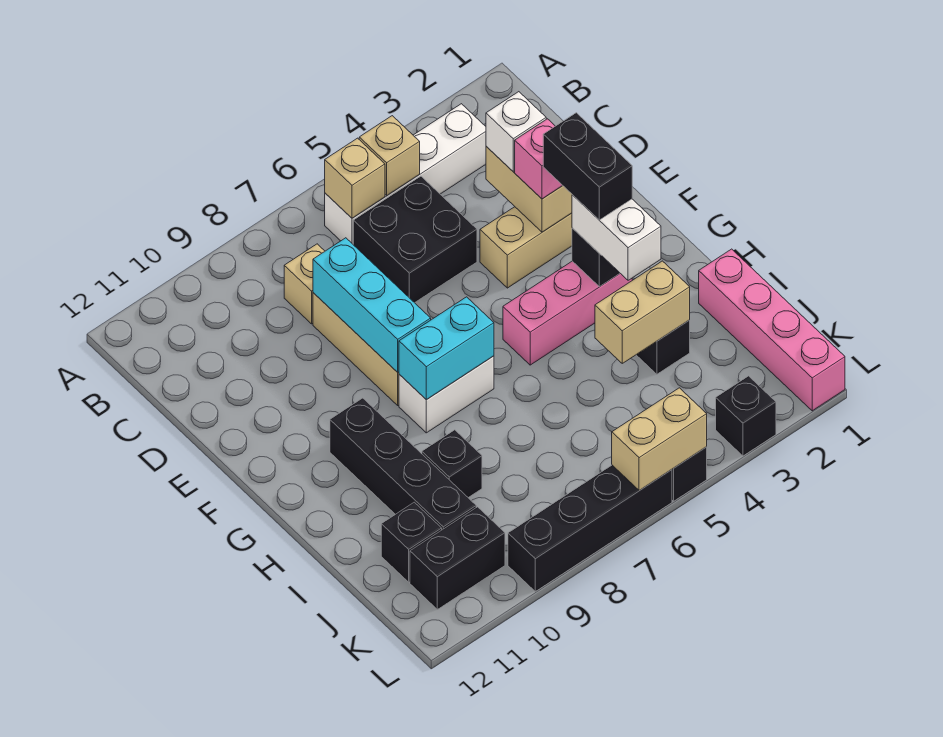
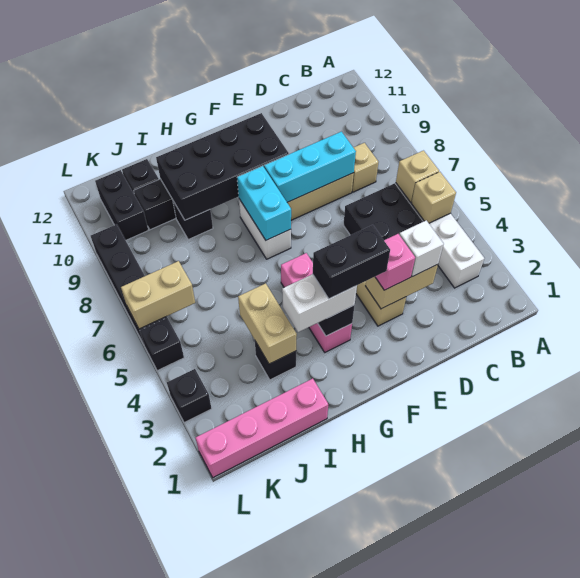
none -> black 2x4 brick [156,113,289,220]
tan 1x2 brick [612,388,707,491] -> tan 1x2 brick turned to [121,261,195,329]

